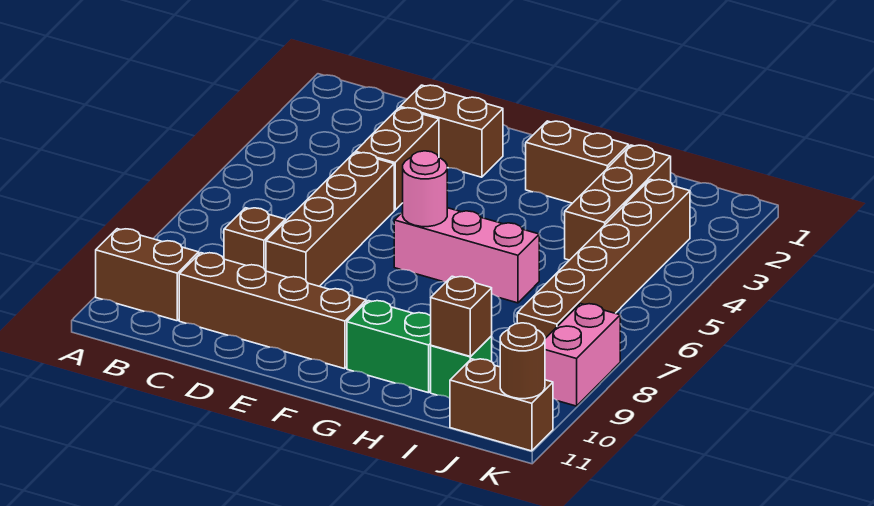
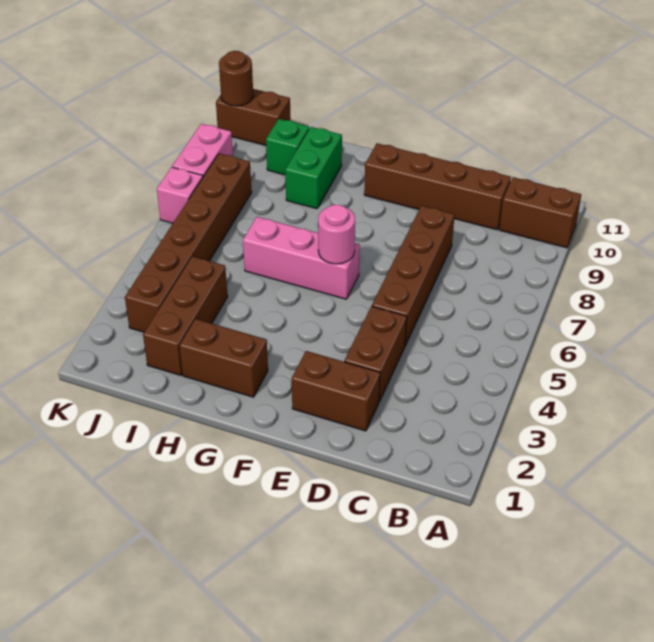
brown 1x1 brick [224,208,285,271] -> none
green 1x2 brick [347,301,431,393] -> green 1x2 brick turned to [285,127,342,209]
brown 1x1 brick [431,276,492,357] -> none
none -> pink 1x1 brick [157,167,203,223]

